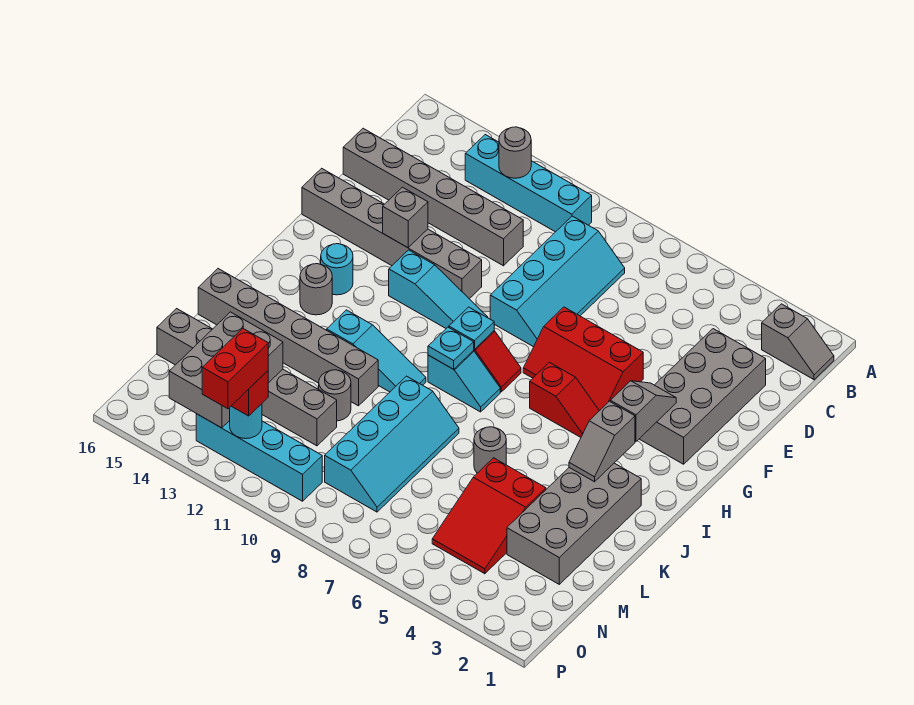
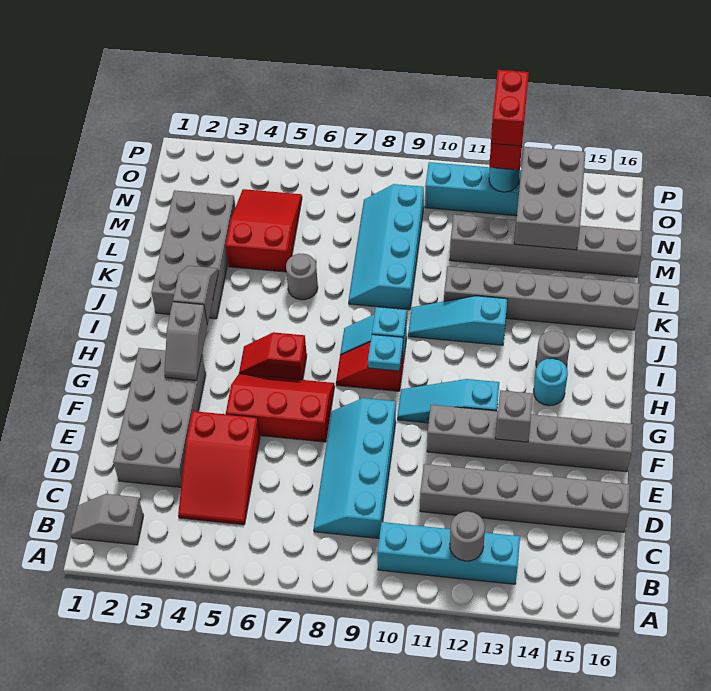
none -> red 2x3 slope [178,411,260,525]
grey 1x1 round brick [319,370,351,421] -> none

